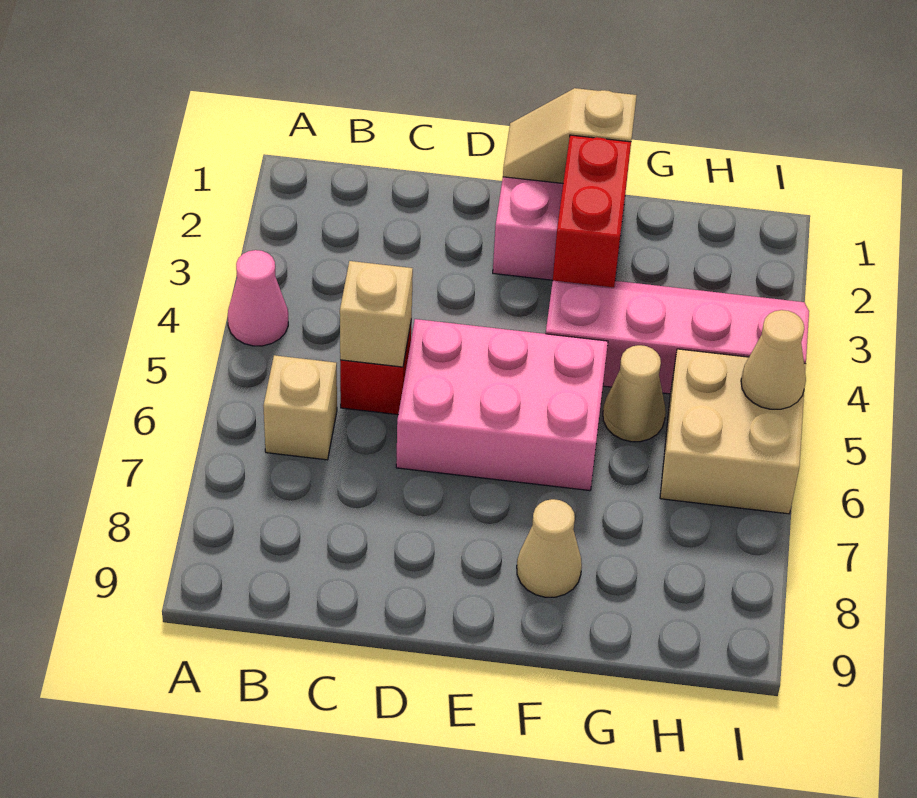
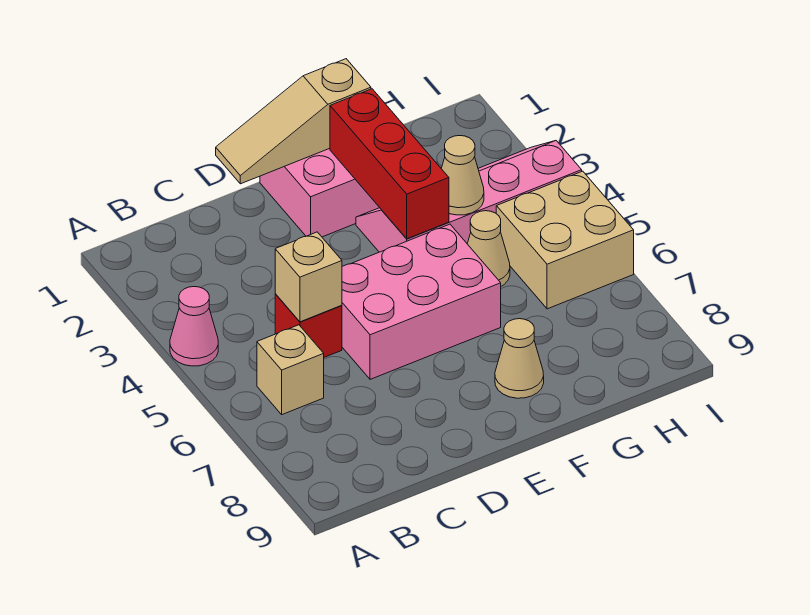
tan 1x2 slope [503,88,637,183] -> tan 1x3 slope [216,59,371,184]
red 1x2 brick [553,135,631,287] -> red 1x3 brick [330,89,449,239]
tan 1x1 cone [741,310,806,409] -> tan 1x1 cone moved to [441,136,484,215]

